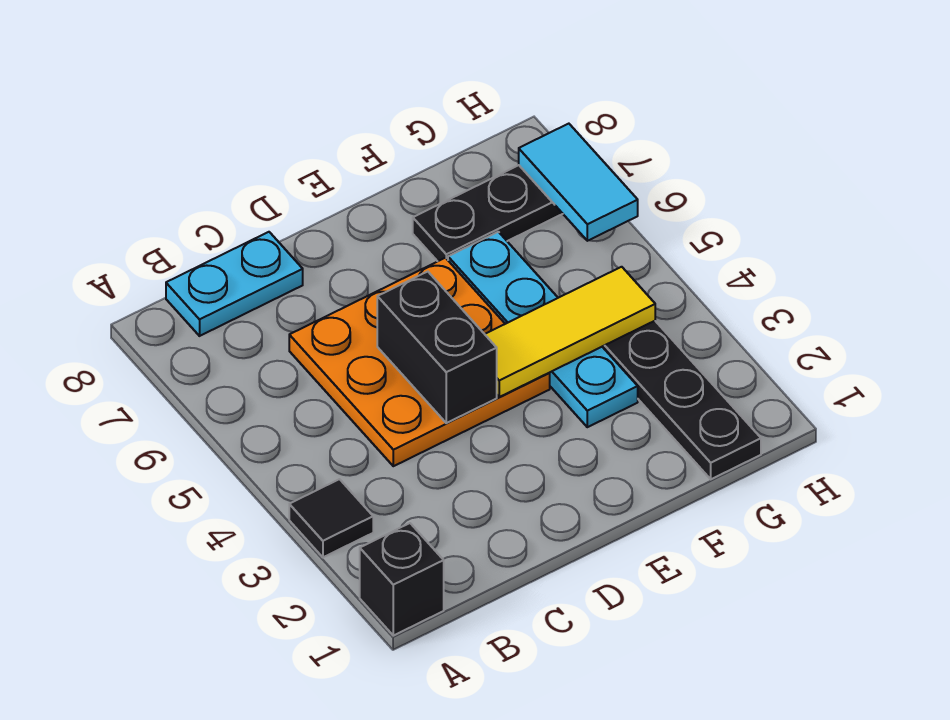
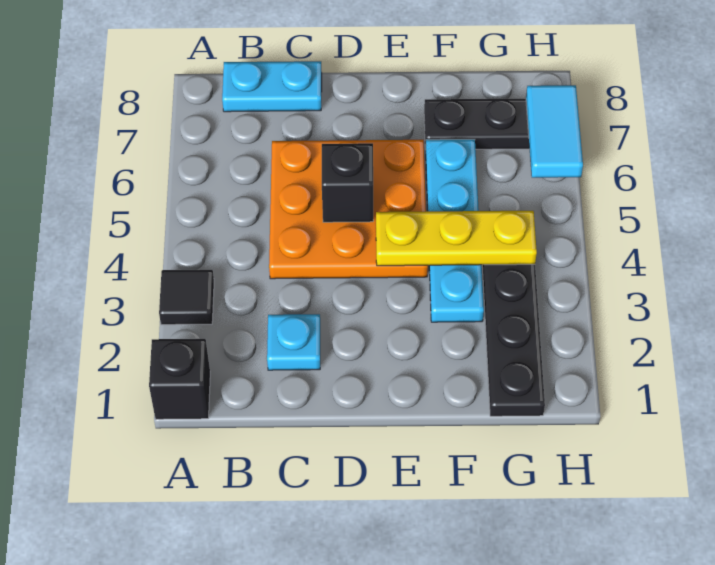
none -> cyan 1x1 plate [267,314,320,370]
black 1x2 brick [377,272,497,423] -> black 1x1 brick [322,143,373,222]
yellow 1x3 tile [485,267,655,397] -> yellow 1x3 plate [376,211,537,266]

